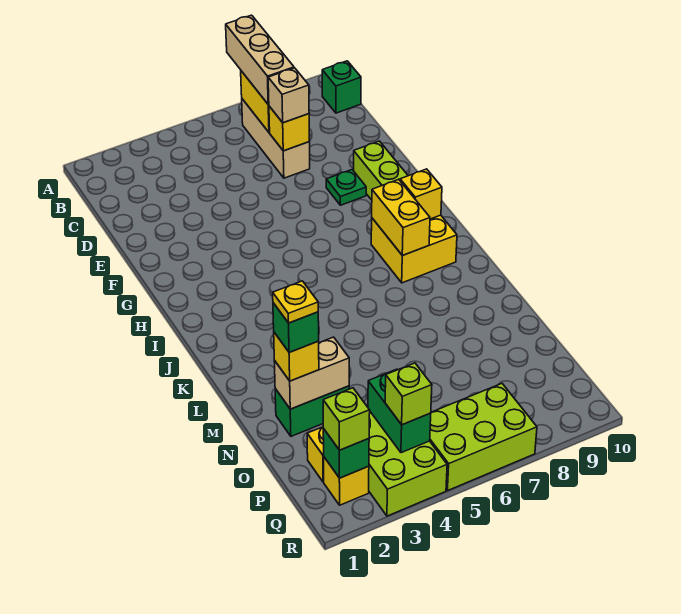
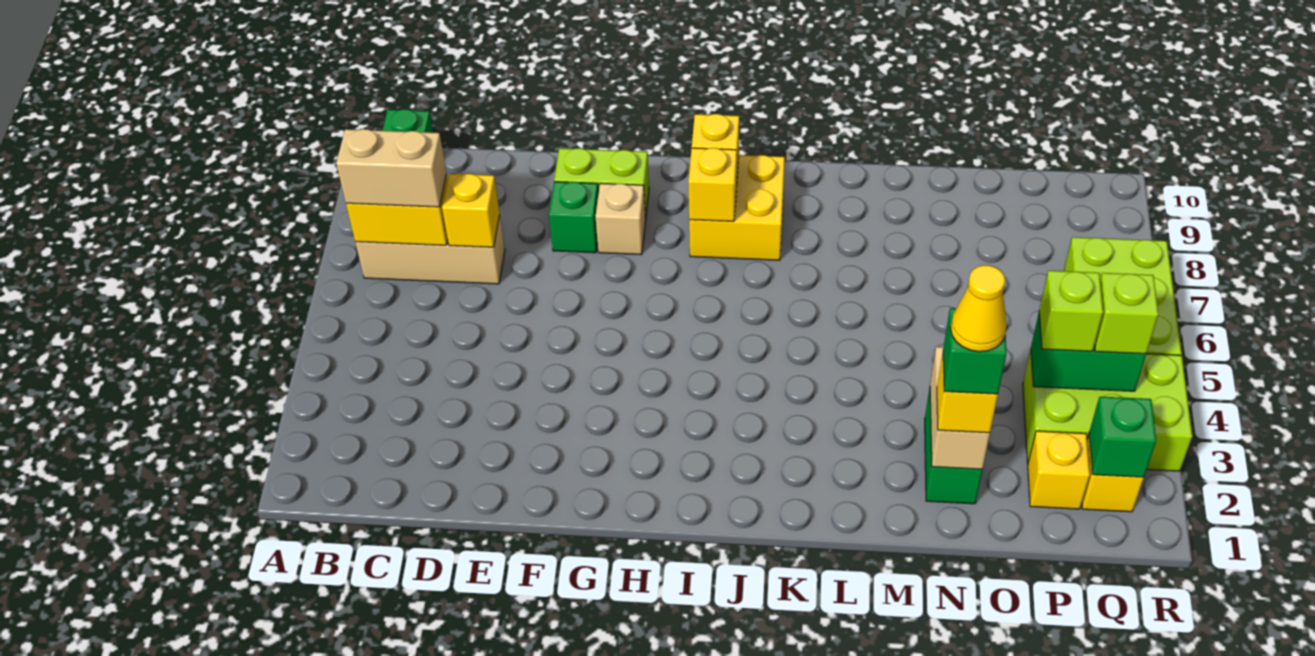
tan 1x3 brick [226,15,294,105] -> tan 1x2 brick [336,129,447,207]
tan 1x1 brick [268,68,309,123] -> tan 1x1 brick moved to [595,183,646,255]
green 1x1 plate [326,170,366,205] -> green 1x1 brick [549,182,598,253]
yellow 1x2 brick [372,179,430,256] -> yellow 1x1 brick [689,148,737,221]
yellow 1x1 plate [273,281,318,323] -> yellow 1x1 cone [951,265,1007,352]
lime 1x1 brick [323,388,370,450] -> lime 1x1 brick moved to [1039,271,1103,351]

